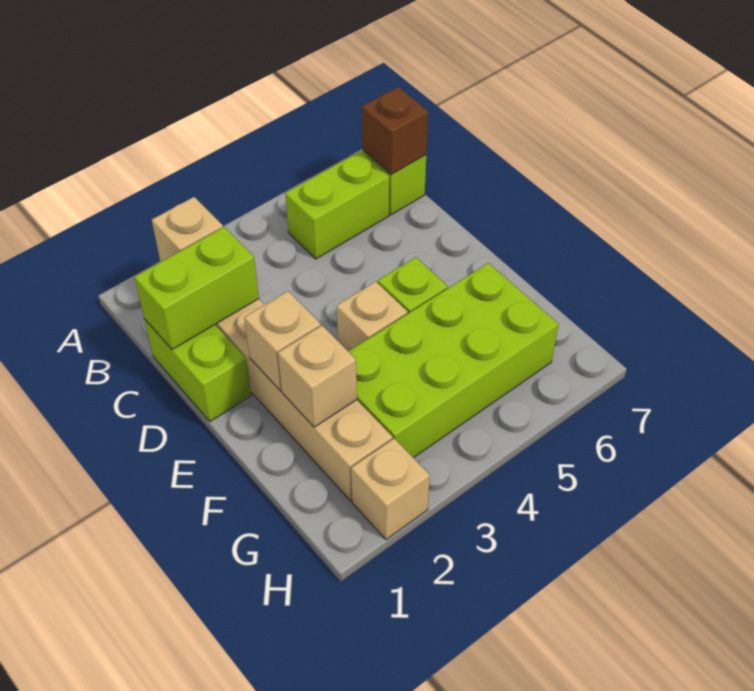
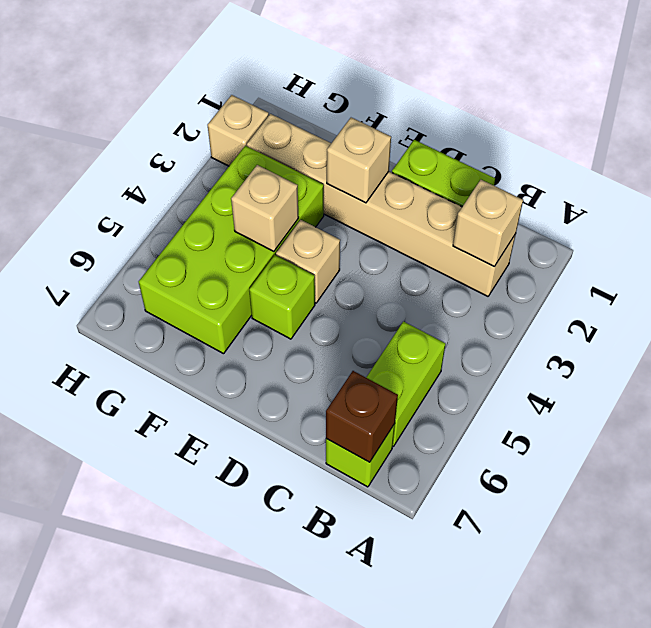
lime 1x2 brick [135,227,259,350] -> none
tan 1x1 brick [278,326,357,427] -> tan 1x1 brick moved to [231,165,299,251]

